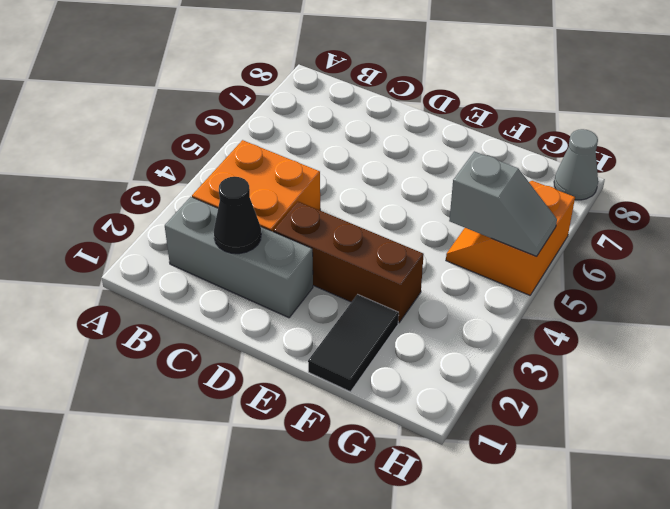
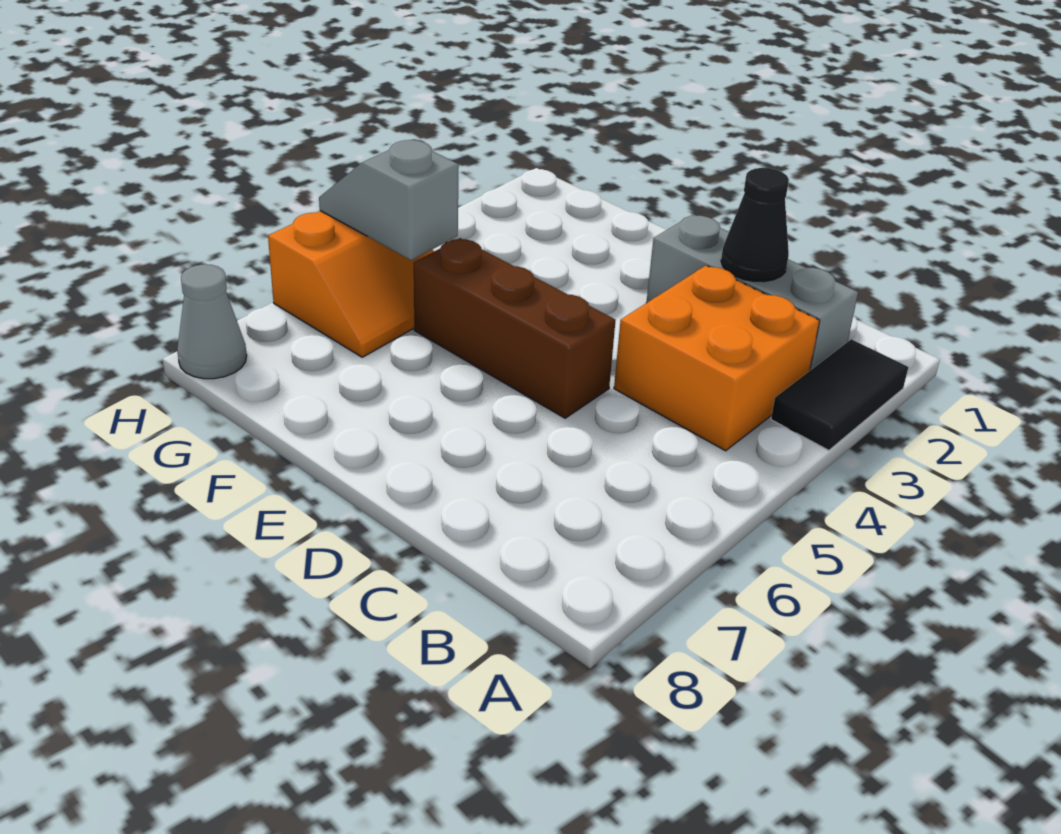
brown 1x3 brick [273,201,424,323] -> brown 1x3 brick moved to [414,238,616,418]
black 1x2 tile [308,295,399,392] -> black 1x2 tile moved to [771,339,908,450]

